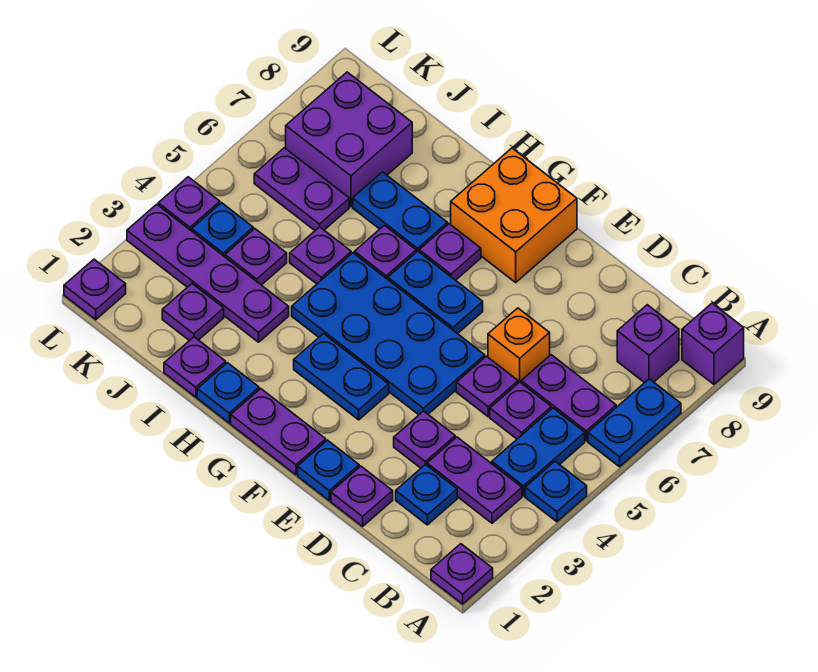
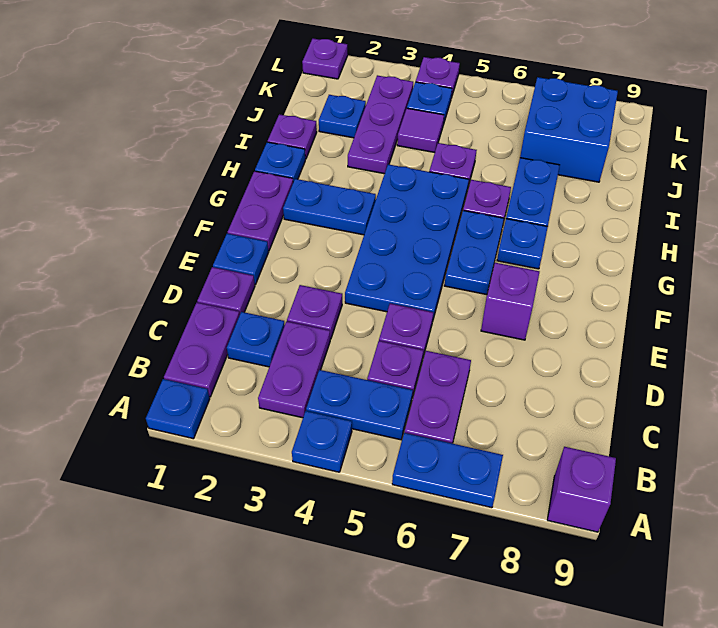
purple 1x1 plate [431,544,493,604] -> blue 1x1 plate [146,379,210,439]
purple 1x1 brick [617,305,679,383] -> purple 1x1 brick moved to [481,263,539,340]
orange 1x1 brick [488,308,550,383] -> none
blue 1x2 plate [294,334,389,420] -> blue 1x2 plate turned to [283,179,376,235]
orange 2x2 brick [451,148,577,282] -> none
purple 1x1 plate [419,224,481,280] -> blue 1x1 plate [497,219,548,269]
purple 1x4 plate [127,204,289,342] -> purple 1x3 plate [348,75,413,174]
purple 1x1 plate [162,284,224,341] -> blue 1x1 plate [319,95,366,138]
purple 1x1 plate [225,229,287,285] -> purple 1x1 tile [397,108,444,153]
purple 1x2 plate [254,148,349,230] -> purple 1x2 plate moved to [164,302,240,397]
purple 2x2 brick [286,72,412,207] -> blue 2x2 brick [520,77,618,182]

